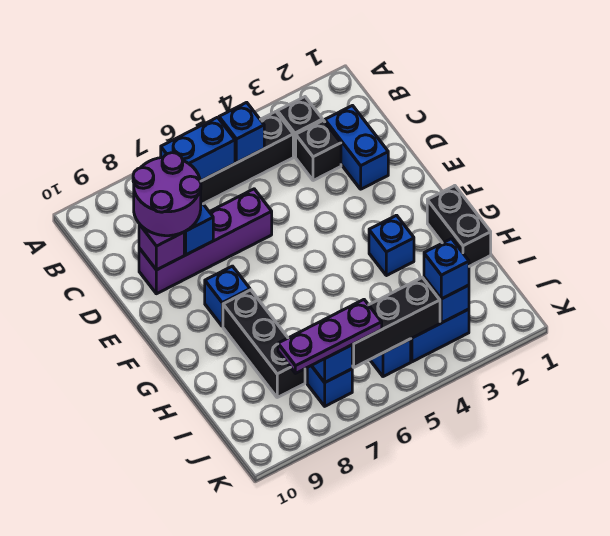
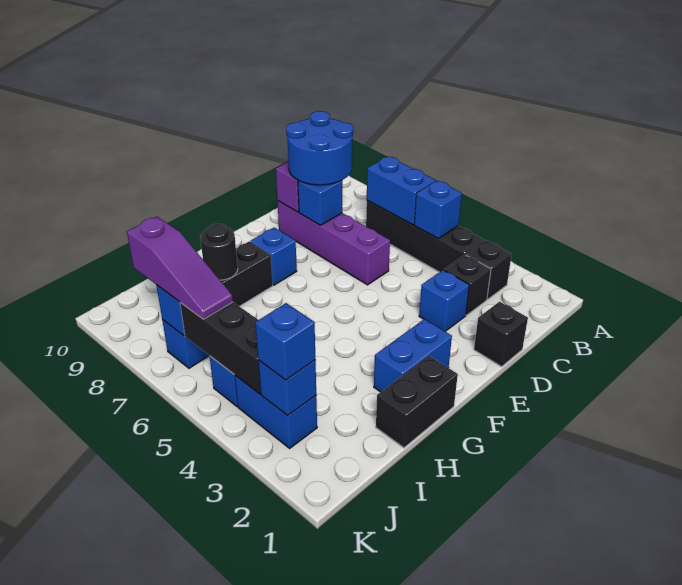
blue 1x2 brick [325,106,388,189] -> blue 1x2 brick moved to [374,319,452,392]
purple 2x2 round brick [133,153,201,236] -> blue 2x2 round brick [286,111,353,185]
none -> black 1x1 brick [474,302,528,367]
blue 1x1 brick [369,215,414,276] -> blue 1x1 brick moved to [419,270,469,331]
none -> black 1x1 round brick [200,224,238,280]
purple 1x3 plate [278,300,382,373] -> purple 1x3 slope [127,216,233,319]

